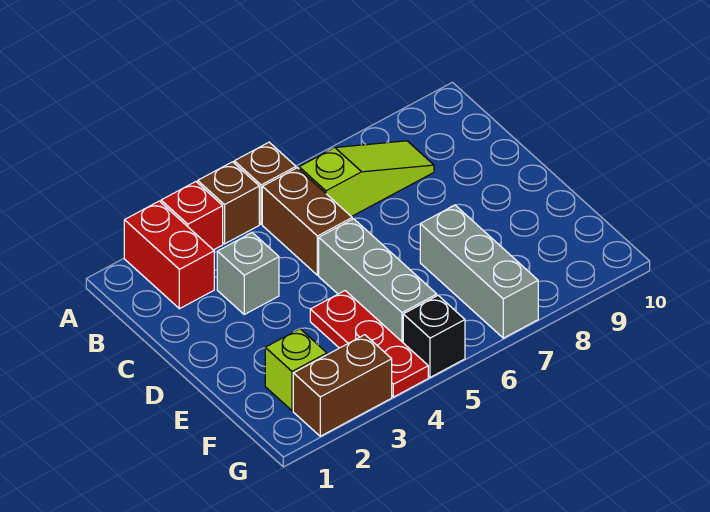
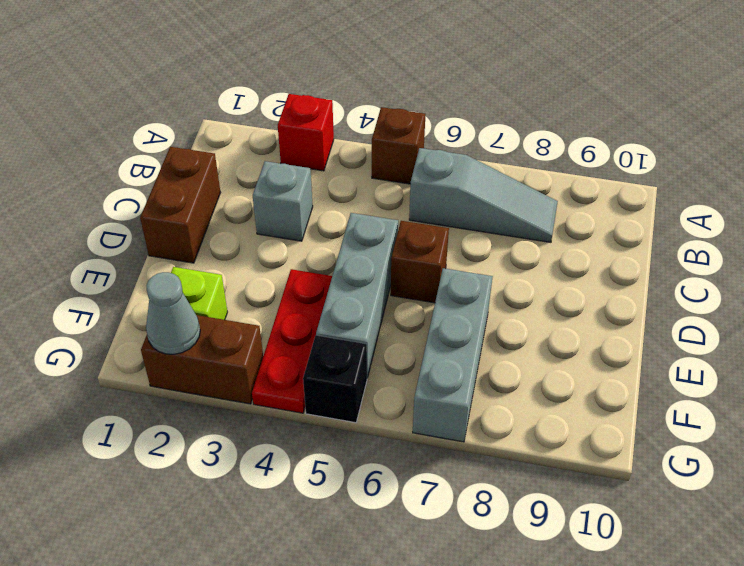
red 1x2 brick [124,201,214,309] -> none
brown 1x1 brick [198,162,259,244] -> brown 1x1 brick moved to [391,221,449,303]
brown 1x2 brick [262,168,352,275] -> brown 1x2 brick moved to [140,147,220,263]
lime 1x3 slope [299,141,434,217] -> grey 1x3 slope [409,148,558,242]
none -> grey 1x1 cone [146,272,200,354]

